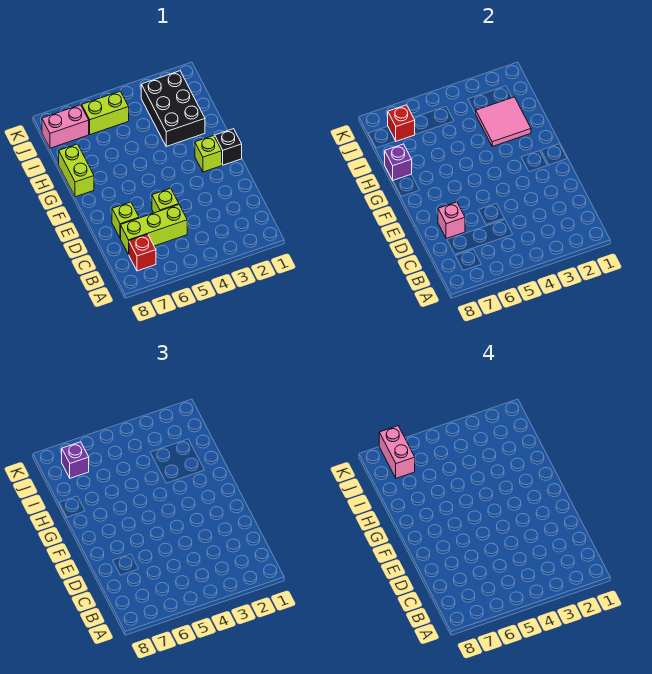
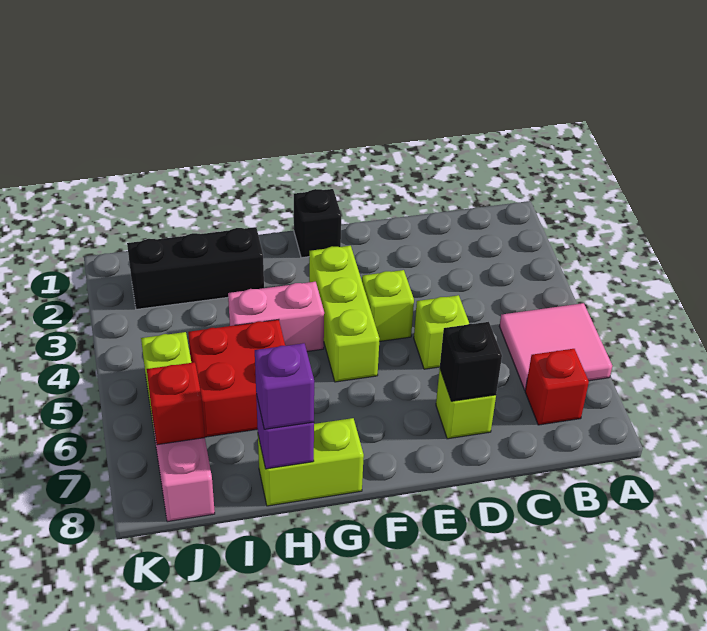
lime 1x3 brick [121,205,187,254] -> lime 1x3 brick moved to [309,246,379,382]
pink 1x1 brick [438,202,465,239] -> black 1x1 brick [440,322,502,401]
lime 1x1 brick [195,135,222,172] -> lime 1x1 brick moved to [362,270,414,341]
black 2x3 brick [141,71,205,146] -> black 1x3 brick [127,227,264,309]
pink 2x2 tile [476,97,531,146] -> pink 2x2 tile moved to [499,303,612,390]
none -> red 2x2 brick [188,320,285,437]
purple 1x1 brick [62,442,89,478] -> purple 1x1 brick moved to [255,343,314,429]
pink 1x2 brick [379,426,415,478] -> pink 1x2 brick moved to [228,282,324,351]

